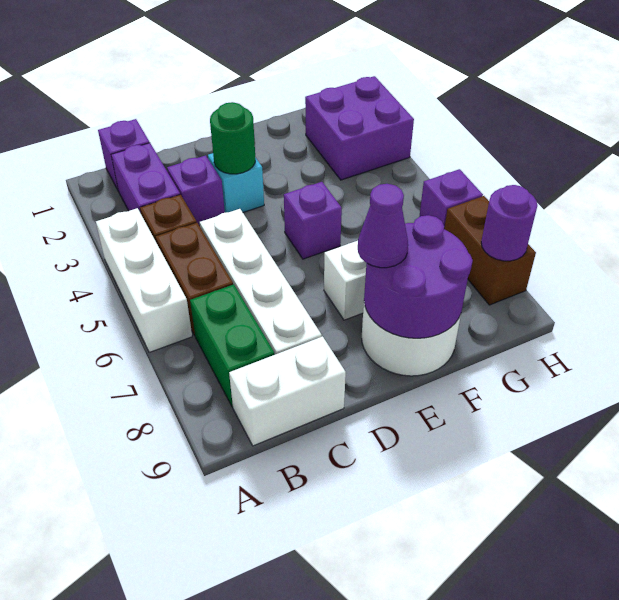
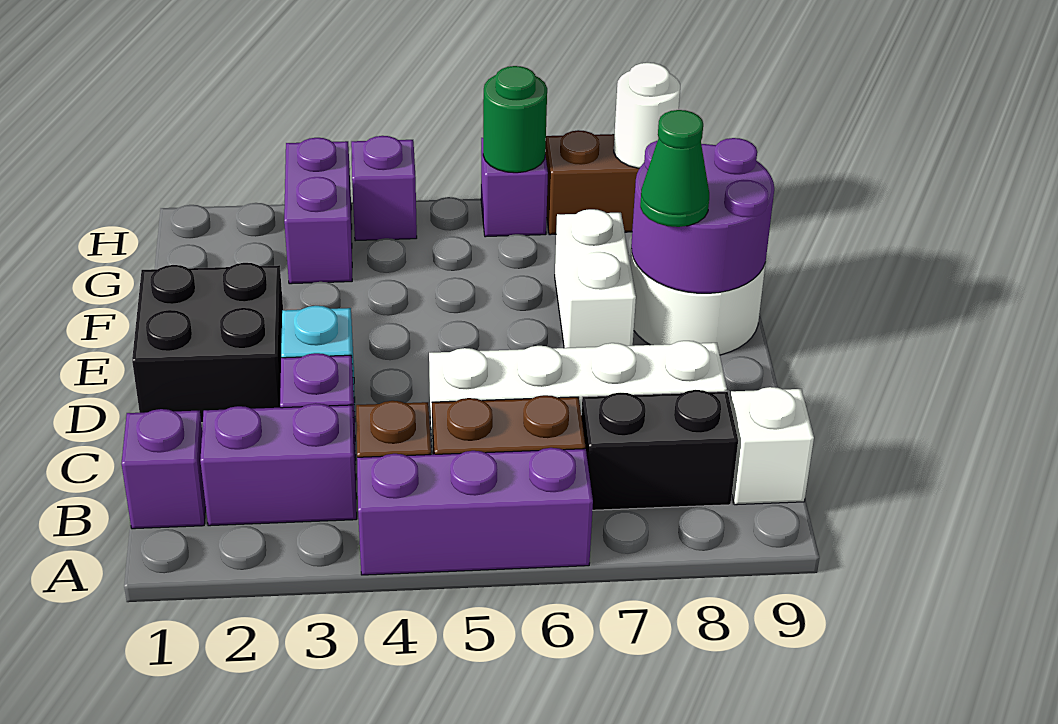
white 1x3 brick [96,208,192,353] -> purple 1x3 brick [357,448,593,575]
green 1x2 brick [190,284,275,407] -> black 1x2 brick [581,390,738,510]
white 1x2 brick [229,336,346,446] -> white 1x1 brick [730,387,814,505]
none -> black 2x2 brick [132,263,283,423]
green 1x1 round brick [210,102,255,174] -> green 1x1 round brick moved to [483,66,547,173]
purple 1x1 brick [284,182,342,259] -> purple 1x1 brick moved to [351,136,417,241]
purple 1x1 cone [358,184,408,268] -> green 1x1 cone [640,110,709,227]
purple 2x2 brick [305,76,414,180] -> purple 1x2 brick [284,138,352,284]
purple 1x1 round brick [481,185,537,261] -> white 1x1 round brick [614,63,680,168]

